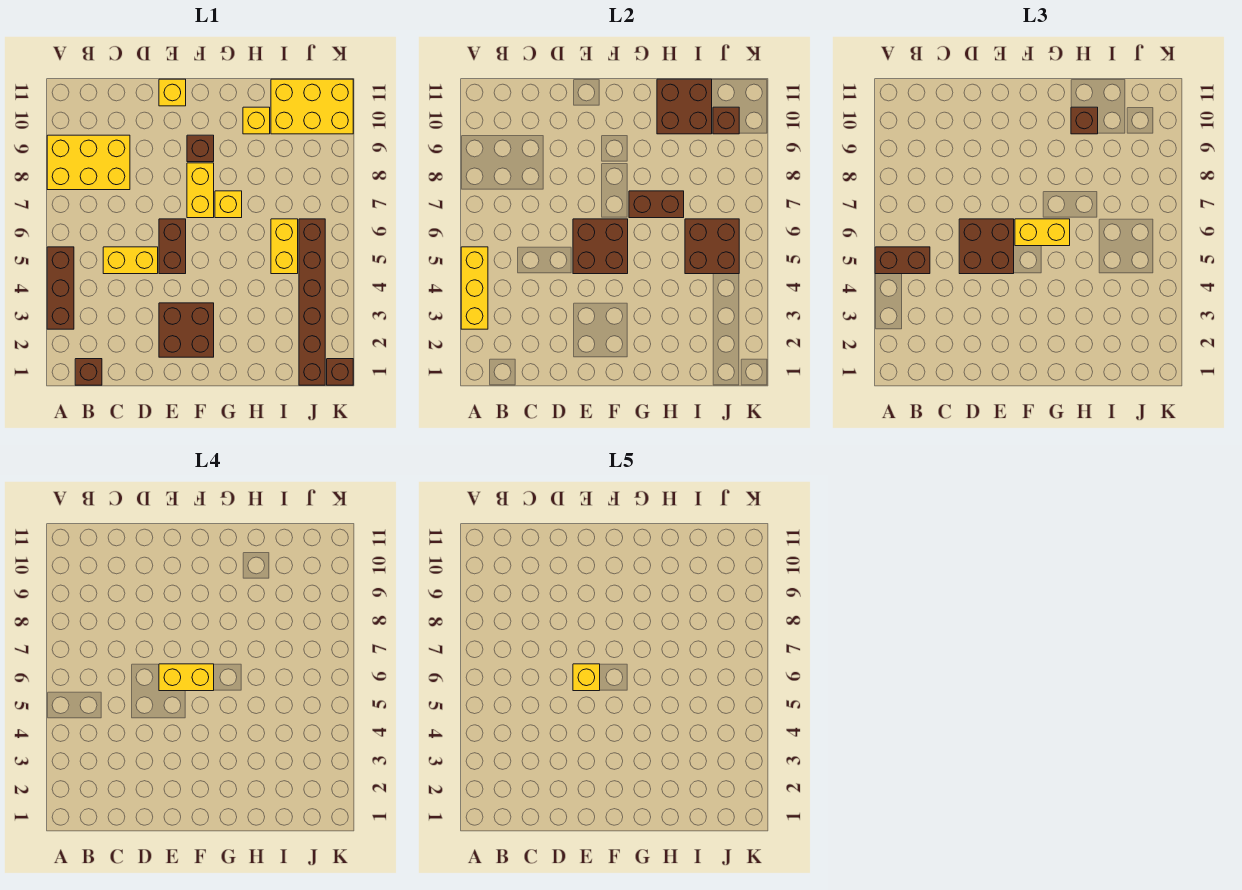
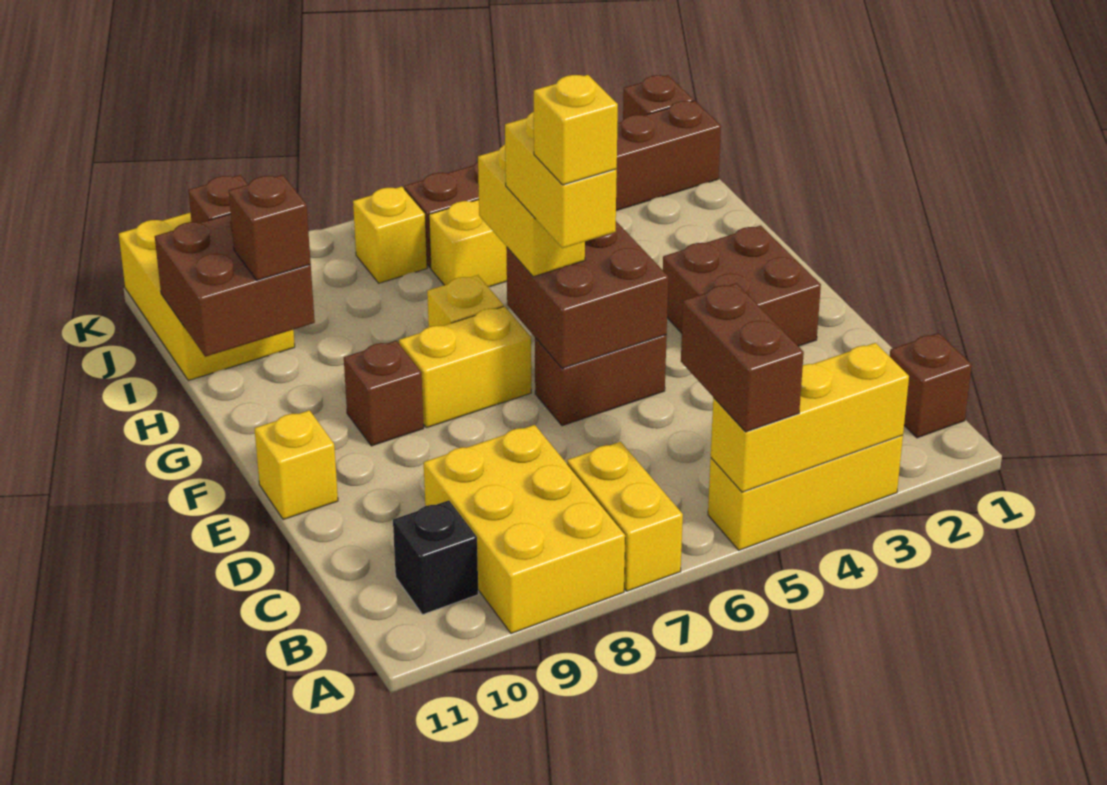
brown 1x3 brick [47,247,74,329] -> yellow 1x3 brick [708,435,903,550]
none -> black 1x1 brick [393,500,478,615]
yellow 1x2 brick [103,247,158,274] -> yellow 1x2 brick moved to [567,442,683,591]
brown 2x2 brick [959,219,1014,274] -> none
brown 1x2 brick [629,191,684,218] -> none
yellow 1x1 brick [243,107,270,134] -> yellow 1x1 brick moved to [353,187,427,283]
brown 2x2 brick [685,219,739,274] -> none

